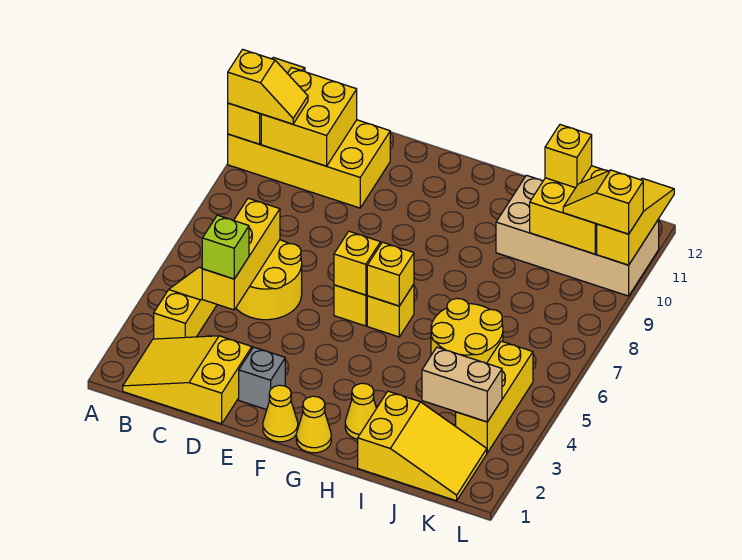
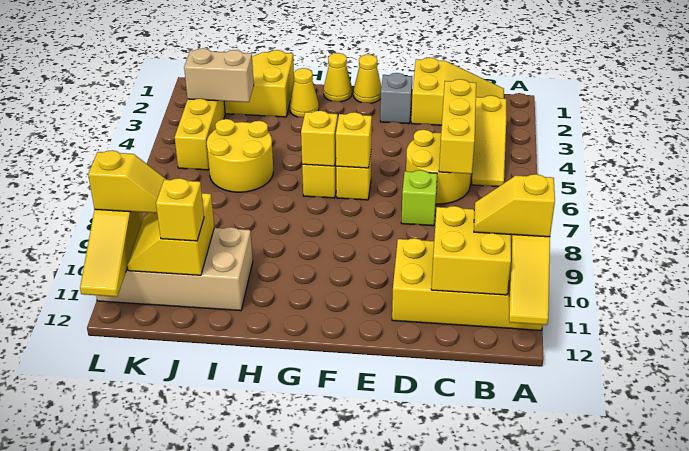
lime 1x1 brick [202,215,249,279] -> lime 1x1 brick moved to [401,170,437,226]
yellow 2x2 brick [530,166,607,254] -> yellow 2x2 slope [127,193,214,275]

